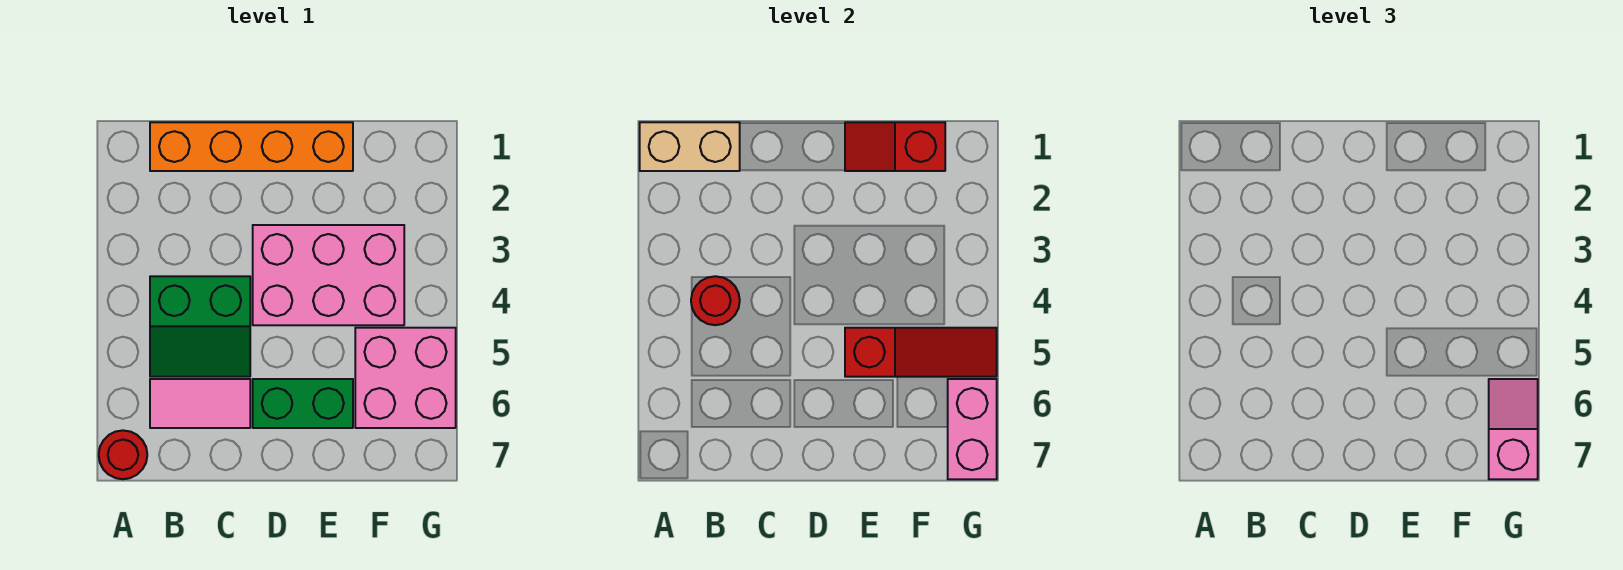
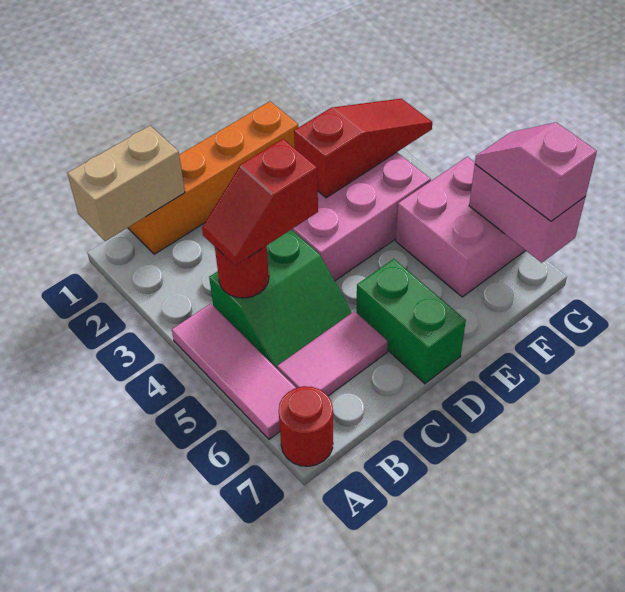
none -> pink 1x3 tile [172,304,296,439]
green 1x2 brick [253,379,353,428] -> green 1x2 brick turned to [356,259,466,384]
red 1x2 slope [845,122,945,171] -> red 1x2 slope moved to [202,139,318,266]
red 1x3 slope [845,328,997,377] -> red 1x3 slope moved to [294,99,432,198]

